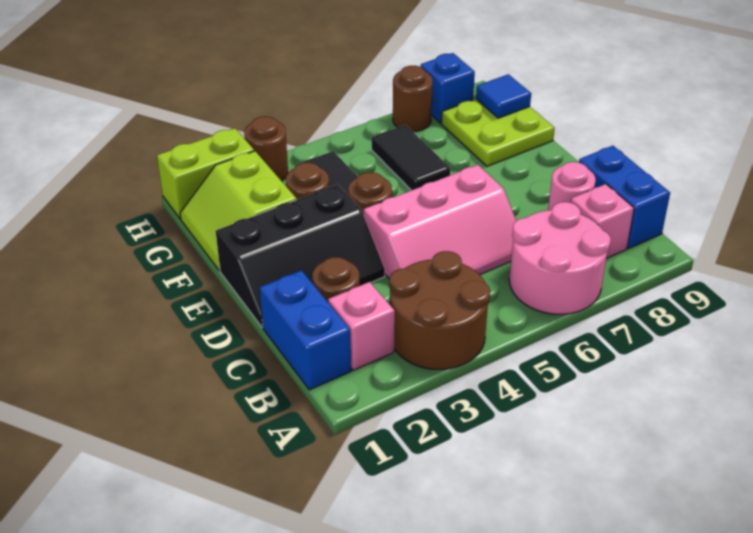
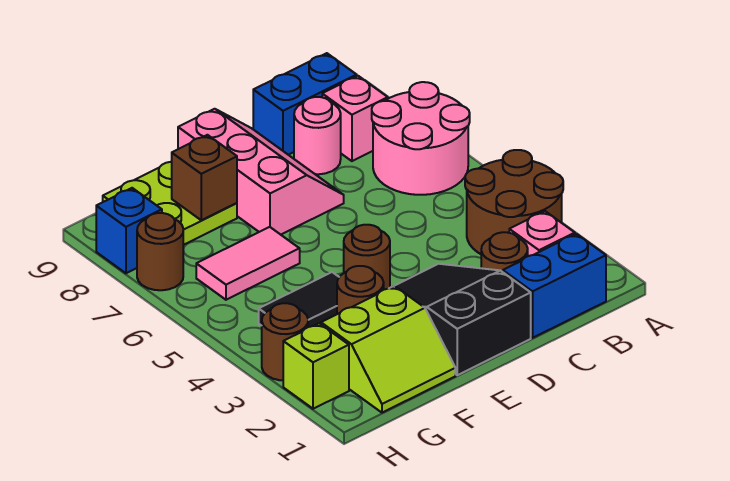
pink 2x3 slope [364,165,516,279] -> pink 2x3 slope moved to [178,109,344,235]
black 2x3 slope [216,185,385,327] -> black 2x3 slope turned to [395,264,531,375]
black 1x2 tile [372,125,450,190] -> pink 1x2 tile [196,227,300,300]
none -> brown 1x1 brick [171,135,237,220]
blue 1x1 tile [476,74,531,118] -> none
lime 1x2 brick [157,128,254,219] -> lime 1x1 brick [283,323,349,409]

